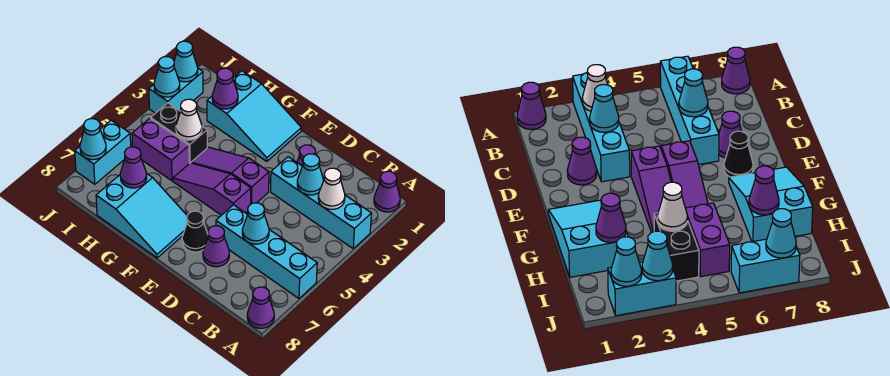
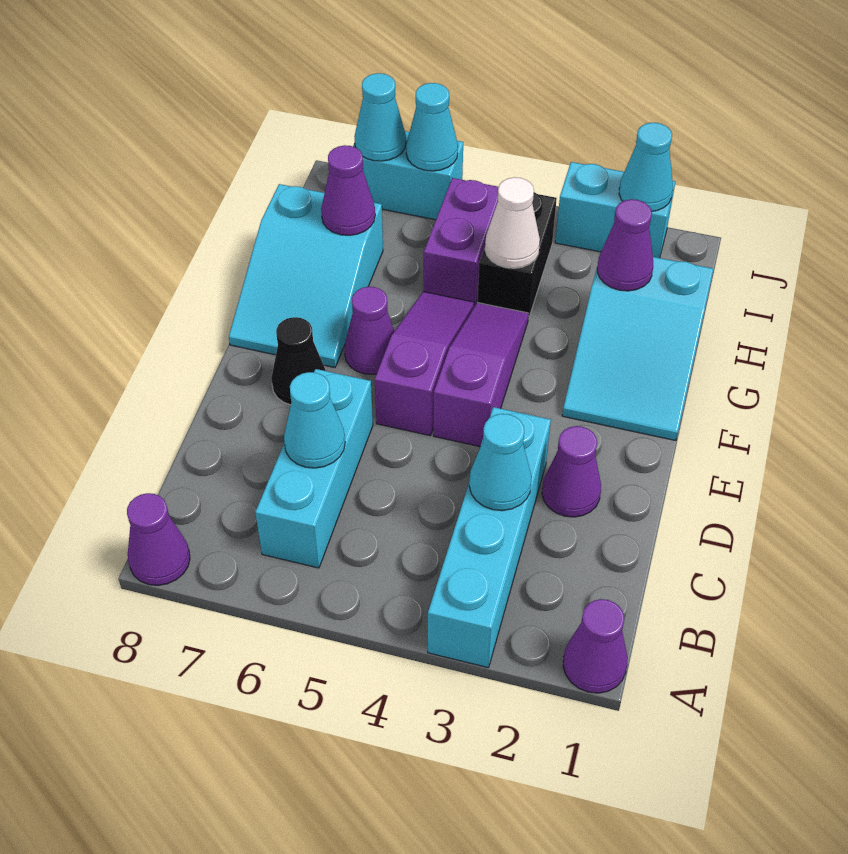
cyan 1x4 brick [216,205,317,298] -> cyan 1x3 brick [255,369,373,568]
white 1x1 cone [318,168,345,209] -> none
purple 1x1 cone [203,226,229,267] -> purple 1x1 cone moved to [344,287,394,375]
cyan 1x1 cone [154,57,180,97] -> cyan 1x1 cone moved to [406,83,458,171]

